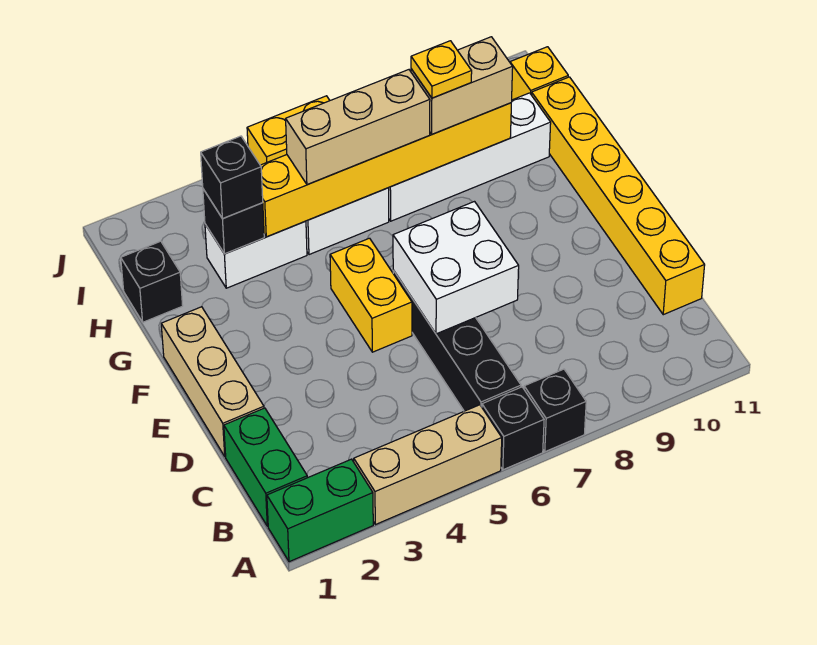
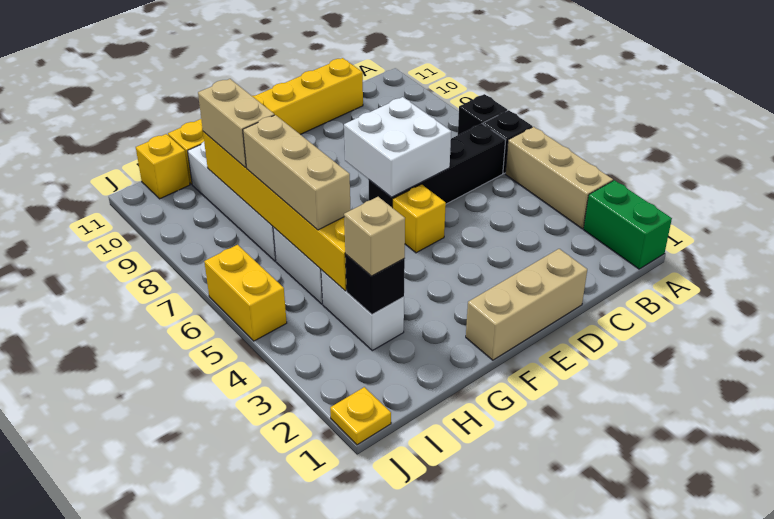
green 1x2 brick [224,408,307,526] -> none
yellow 1x2 brick [330,238,412,352] -> yellow 1x1 brick [393,184,446,253]
black 1x1 brick [121,241,183,322] -> none
black 1x1 brick [201,136,263,219] -> tan 1x1 brick [344,197,405,276]
yellow 1x1 plate [411,41,472,98] -> yellow 1x1 plate moved to [330,387,391,445]

